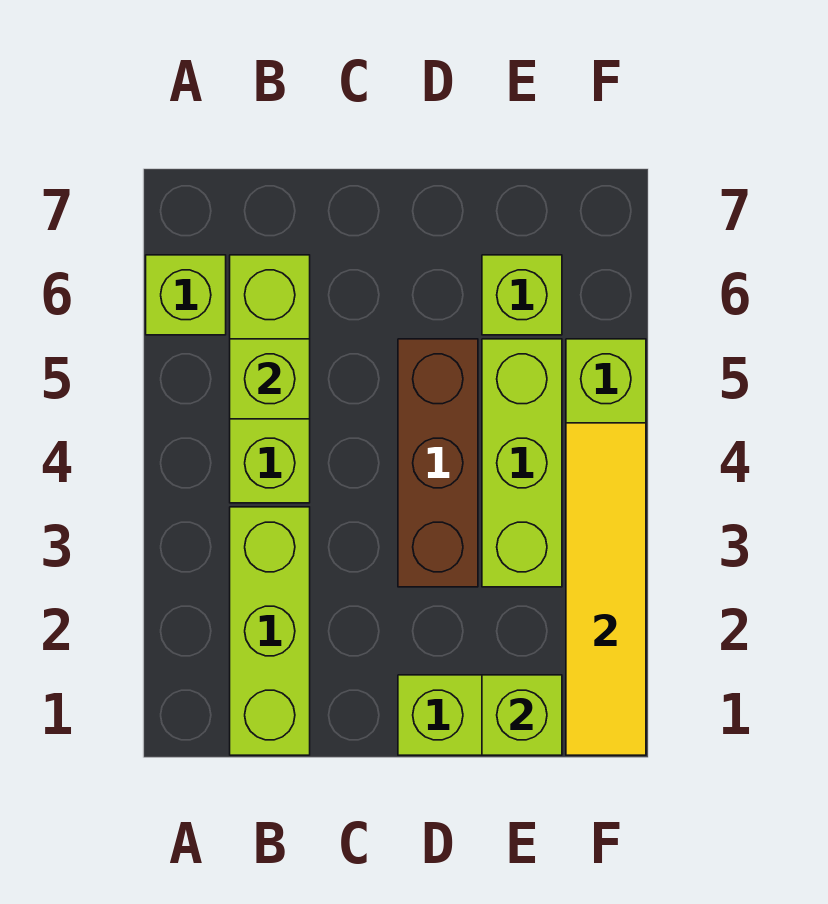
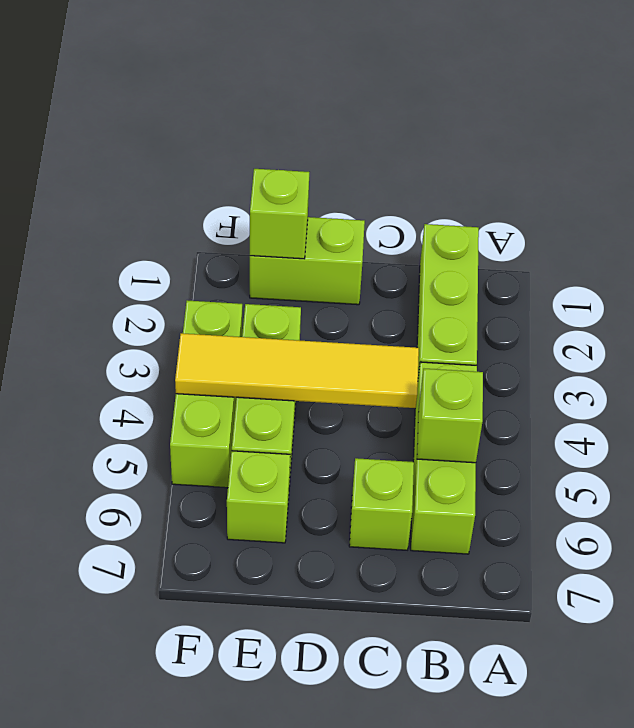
lime 1x1 brick [146,255,226,335] -> lime 1x1 brick moved to [349,458,414,550]
brown 1x3 brick [398,339,478,587] -> none
yellow 1x4 tile [566,423,646,755] -> yellow 1x4 tile turned to [175,333,419,408]

